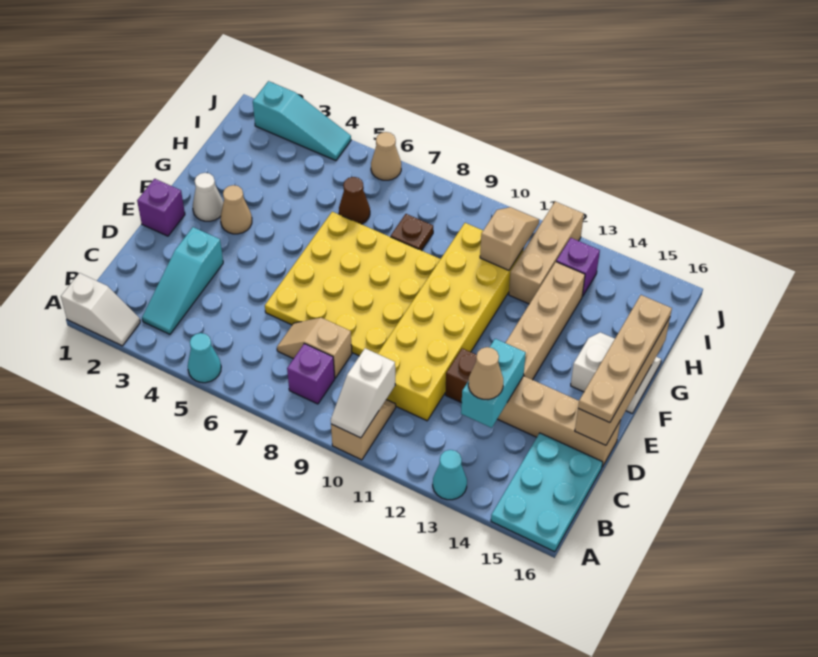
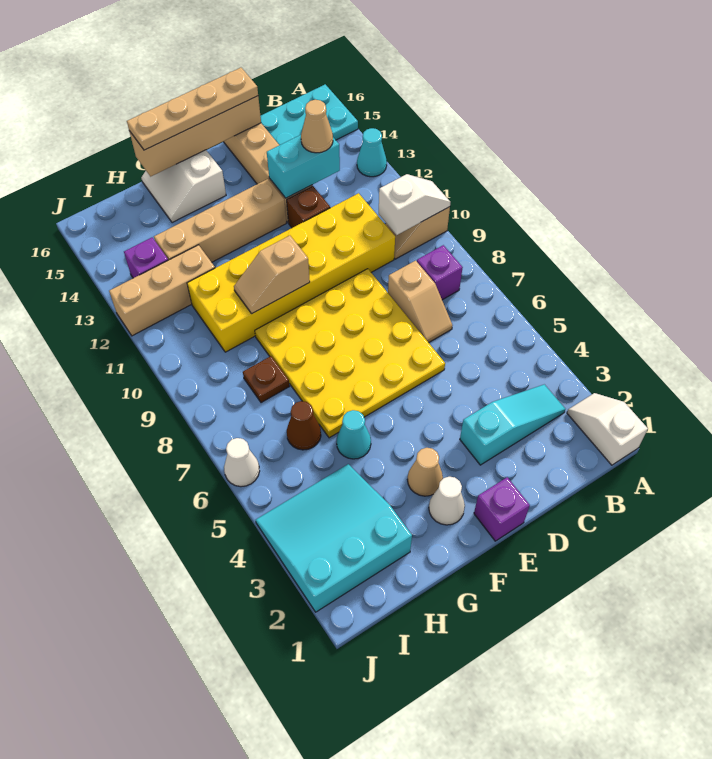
cyan 1x1 cone [188,333,221,383] -> cyan 1x1 cone moved to [337,410,371,459]
tan 1x2 slope [480,207,539,270] -> tan 1x2 slope moved to [234,236,310,314]
cyan 1x3 slope [253,81,351,161] -> cyan 3x3 slope [256,464,412,612]
tan 1x1 cone [371,132,401,180] -> white 1x1 cone [224,438,260,487]

